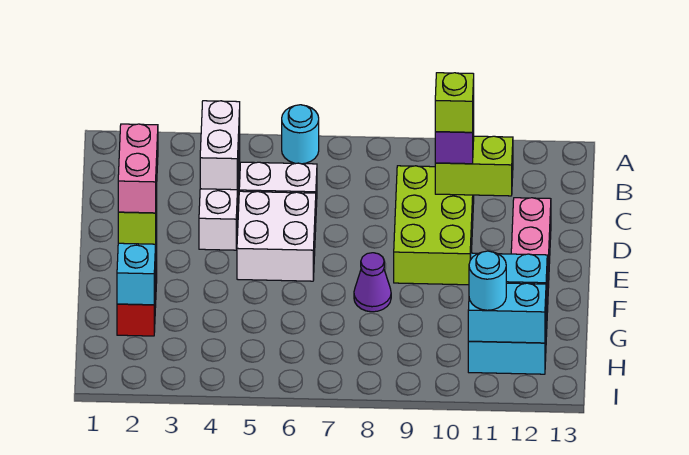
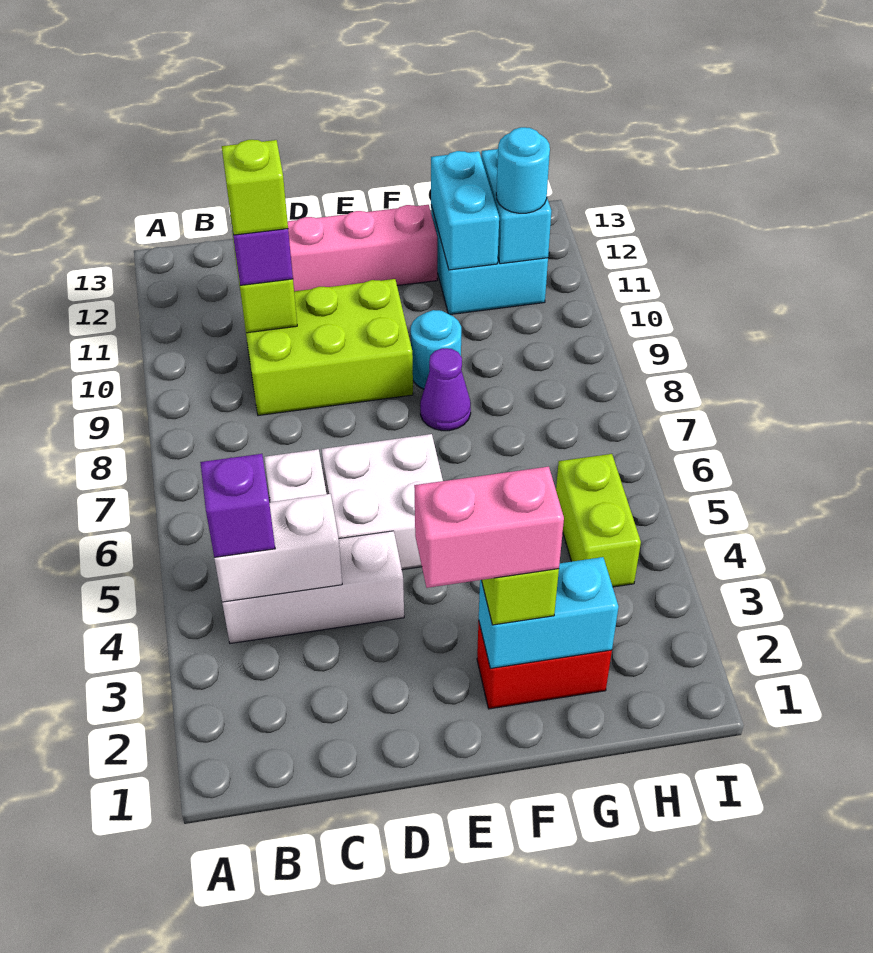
cyan 1x1 round brick [282,105,319,164] -> cyan 1x1 round brick moved to [411,310,461,389]
none -> purple 1x1 brick [200,454,275,557]
none -> lime 1x2 brick [556,454,641,587]

